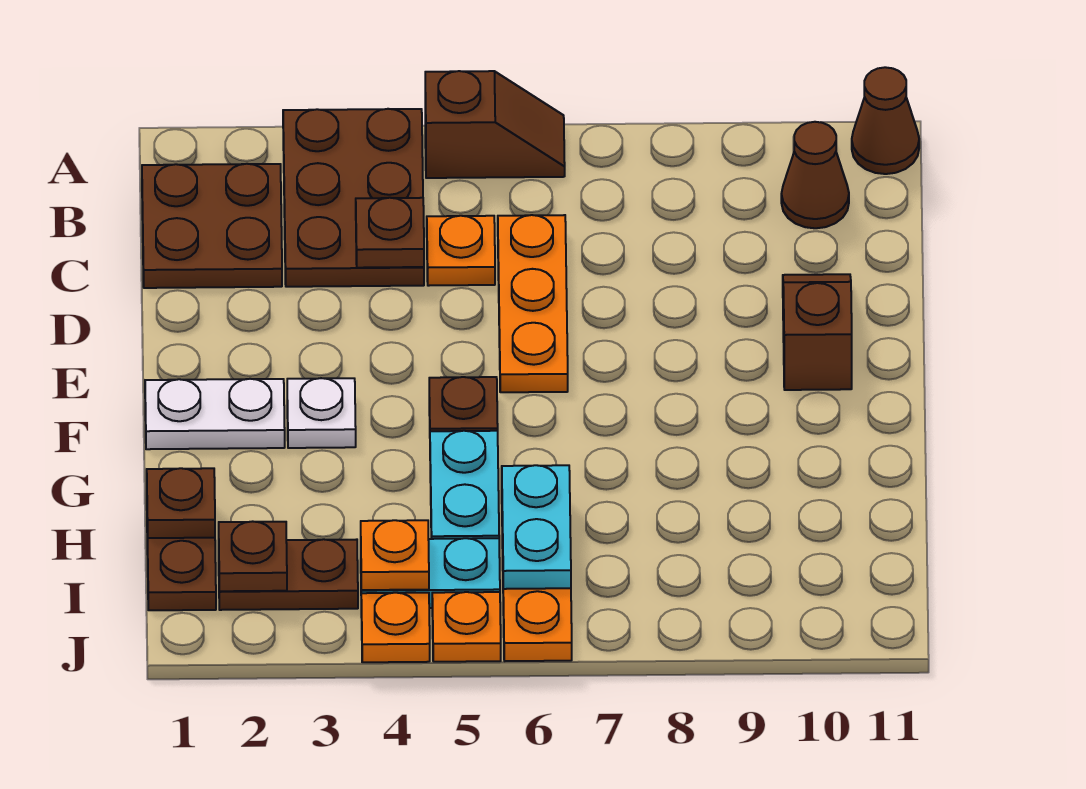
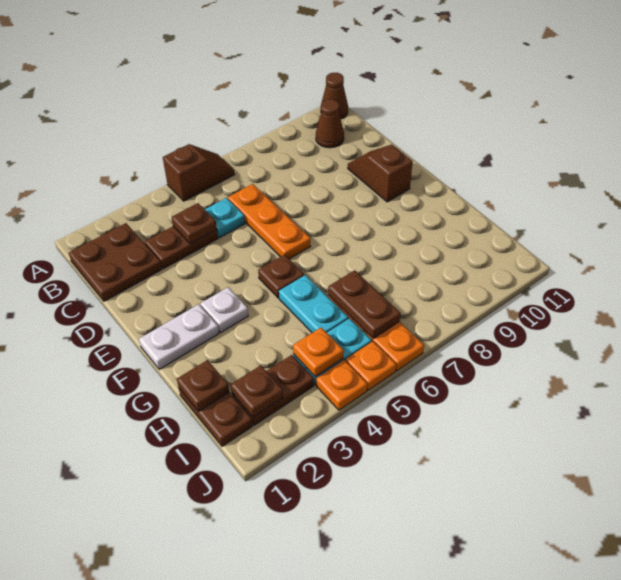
brown 2x3 plate [283,109,424,287] -> brown 1x2 plate [145,226,218,269]
orange 1x1 plate [427,216,495,286] -> cyan 1x1 plate [205,198,245,238]
cyan 1x2 plate [502,465,571,589] -> brown 1x2 plate [328,270,401,338]

